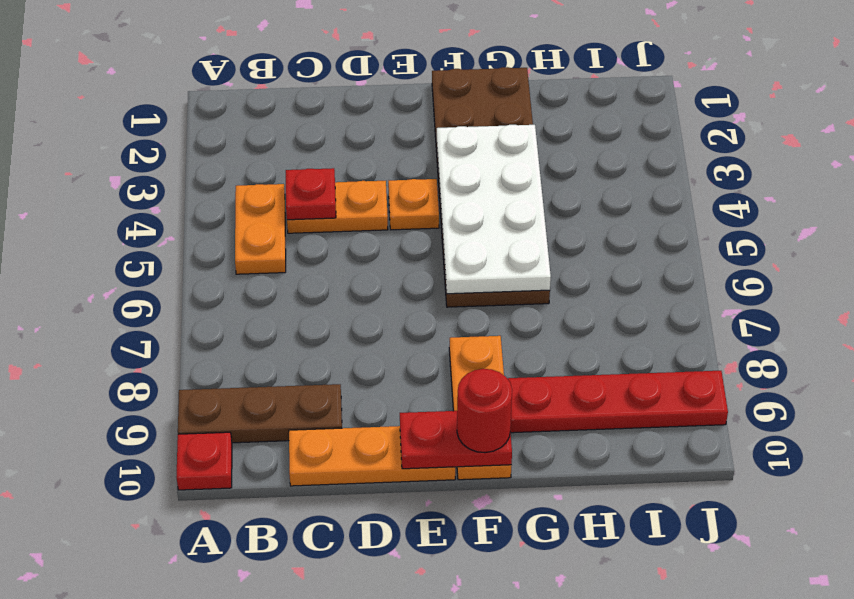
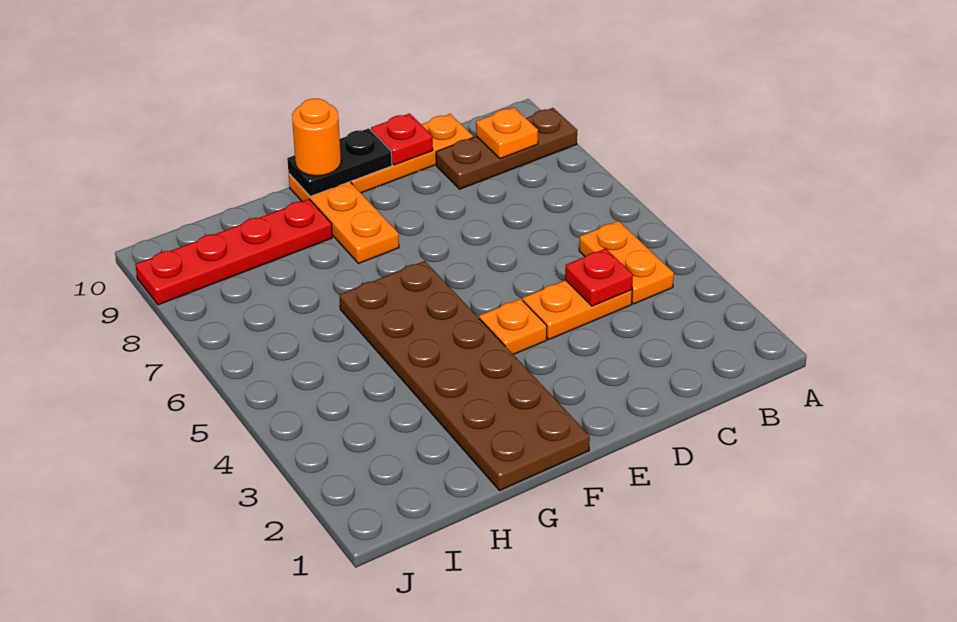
red 1x1 plate [176,432,232,490] -> red 1x1 plate moved to [371,114,433,165]
none -> orange 1x1 plate [476,107,538,159]
red 1x2 plate [400,411,512,469] -> black 1x2 plate [287,128,392,196]
white 2x4 plate [437,125,551,294] -> none
red 1x1 round brick [457,369,512,453] -> orange 1x1 round brick [292,98,341,176]

